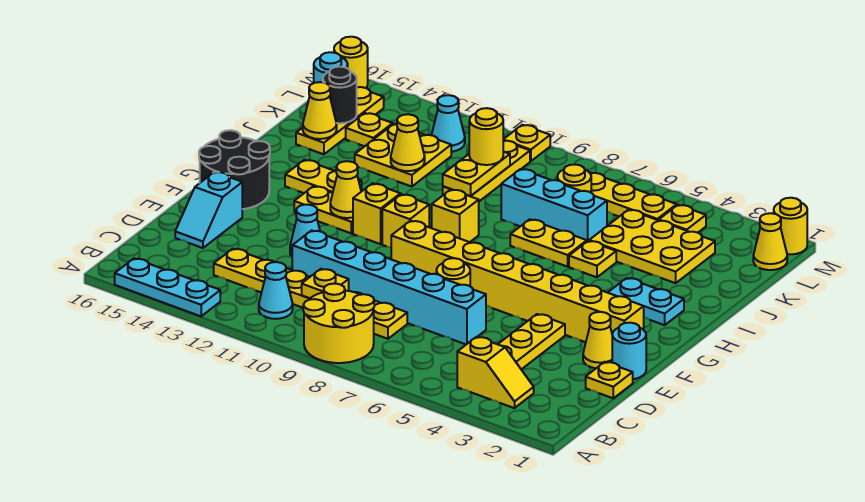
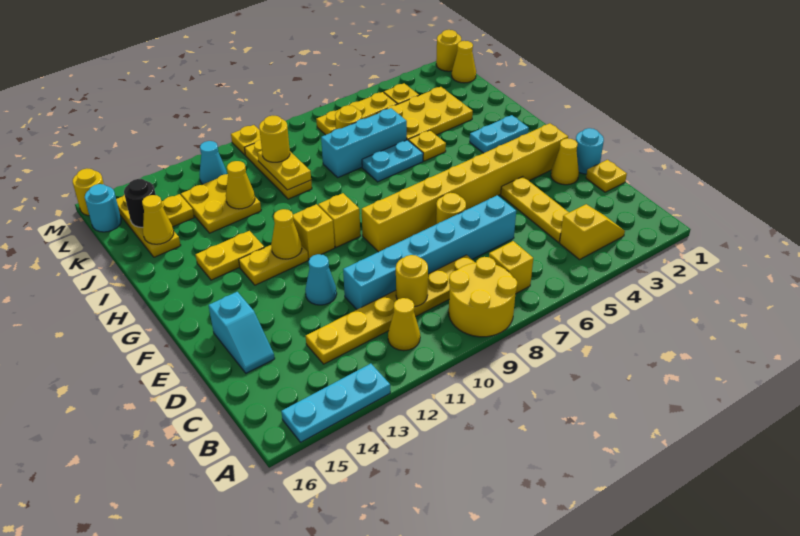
cyan 1x1 cone [259,262,293,319] -> yellow 1x1 cone [388,298,420,351]
yellow 1x1 plate [302,269,349,298] -> yellow 1x1 round brick [396,255,428,307]
black 2x2 round brick [199,130,270,209] -> none
yellow 1x1 brick [432,189,479,242] -> yellow 1x1 brick moved to [489,241,533,294]
yellow 1x2 plate [510,219,587,267] -> cyan 1x2 plate [362,140,423,182]

